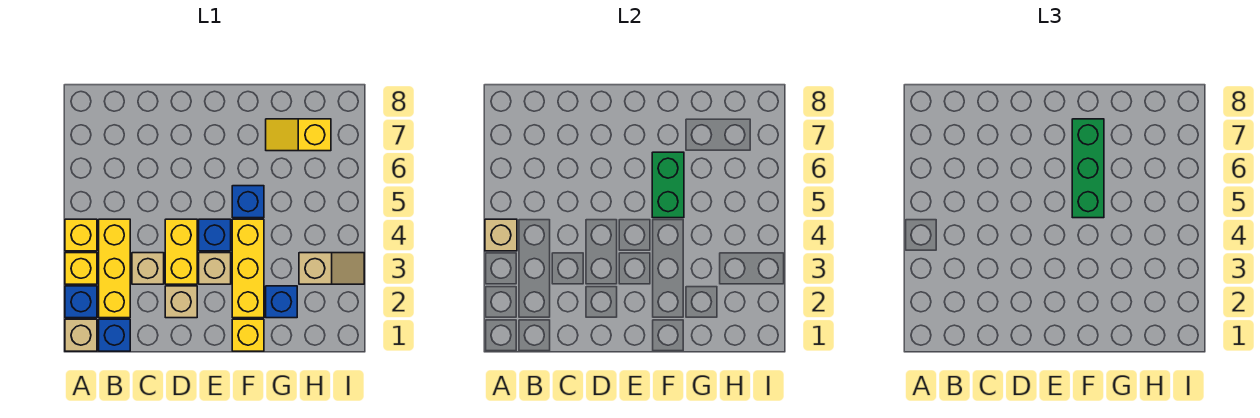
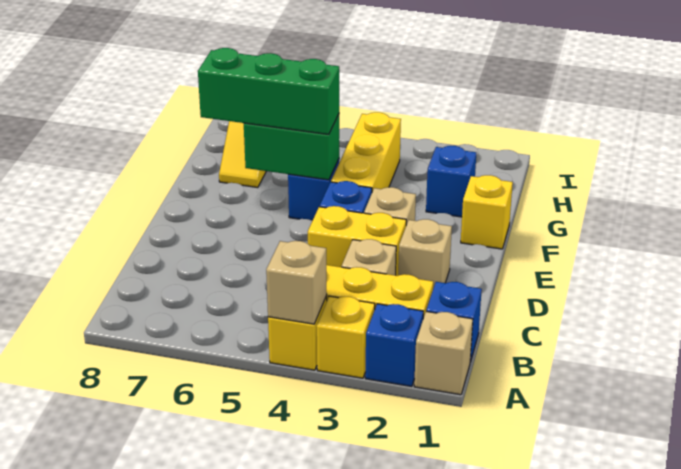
yellow 1x3 brick [232,219,264,318] -> yellow 1x3 brick turned to [331,112,401,191]
tan 1x2 slope [299,253,364,284] -> none

